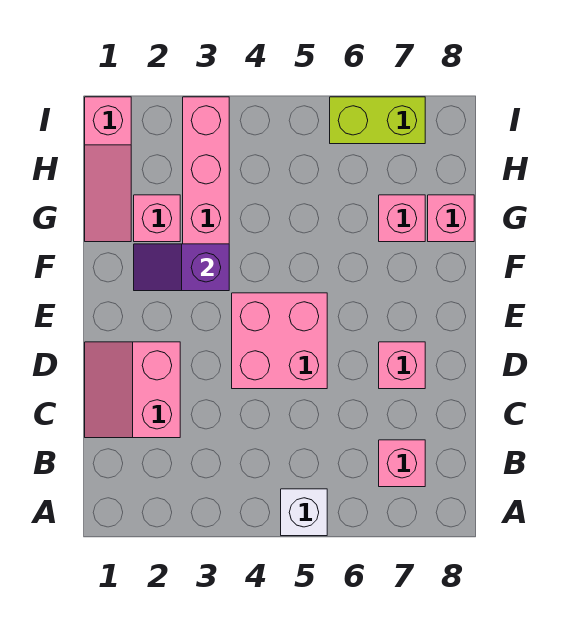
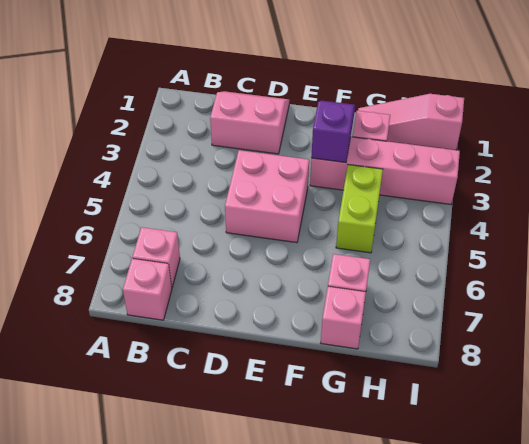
white 1x1 brick [281,489,327,536] -> none
pink 1x1 brick [379,342,425,389] -> pink 1x1 brick moved to [123,259,172,320]
lime 1x2 brick [330,97,425,144] -> lime 1x2 brick moved to [336,165,383,253]

